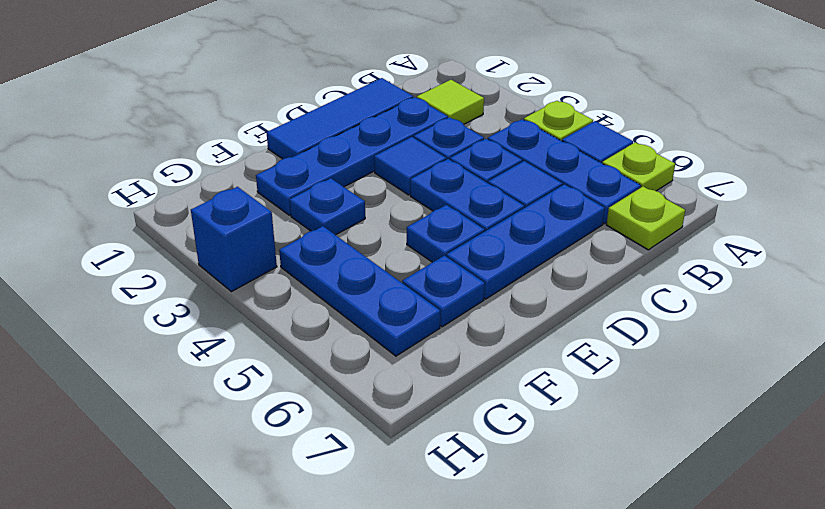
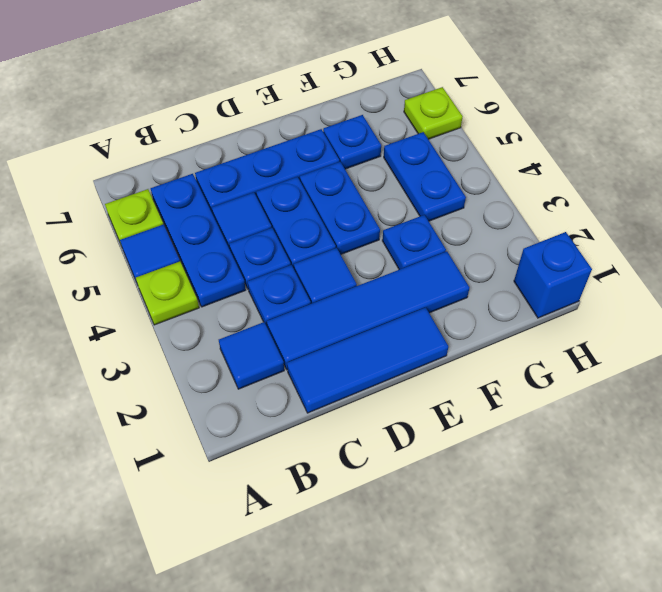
lime 1x1 tile [417,80,484,124] -> blue 1x1 tile [219,322,284,389]
lime 1x1 plate [606,187,685,250] -> lime 1x1 plate moved to [404,87,463,139]
blue 1x4 plate [256,97,448,215] -> blue 1x4 tile [267,251,469,369]
blue 1x1 plate [407,205,485,262] -> blue 1x2 plate [300,162,380,254]
blue 1x3 plate [279,226,440,356] -> blue 1x2 plate [384,132,466,221]
blue 1x1 brick [191,187,277,292] -> blue 1x1 brick moved to [514,232,592,318]

